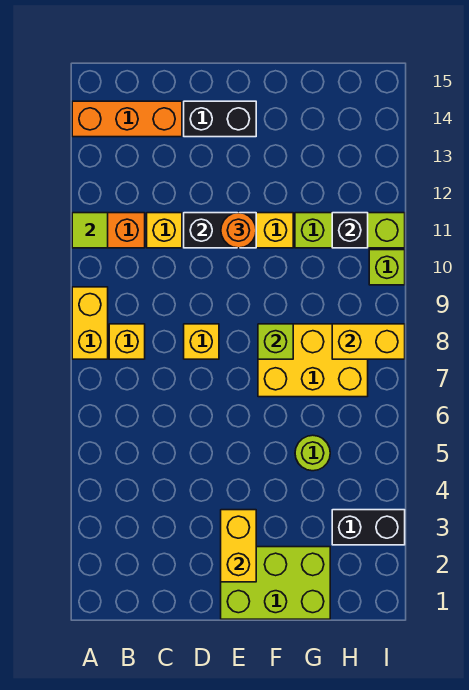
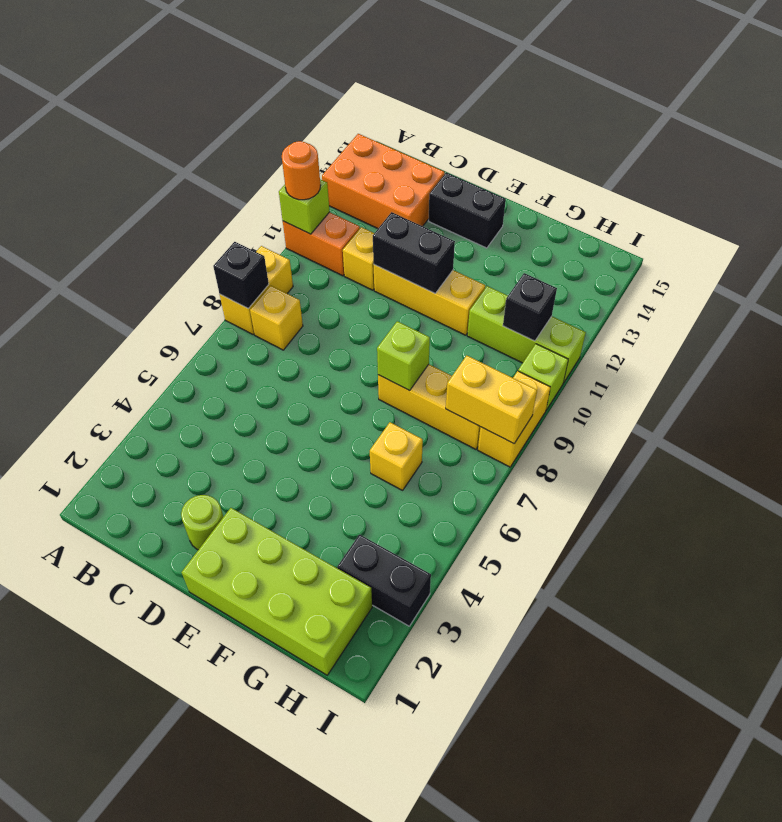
none -> black 1x1 brick [213,242,269,308]
lime 1x1 tile [72,213,108,248] -> lime 1x1 brick [279,179,330,234]
orange 1x3 brick [72,101,182,137] -> orange 2x3 brick [322,134,445,229]
yellow 1x1 brick [184,324,219,359] -> yellow 1x1 brick moved to [370,422,423,490]
lime 2x3 brick [221,547,330,619] -> lime 2x4 brick [182,508,372,675]
yellow 1x2 brick [221,510,256,582] -> yellow 1x2 brick moved to [478,371,551,467]
orange 1x1 round brick [221,213,256,248] -> orange 1x1 round brick moved to [282,141,321,200]
yellow 2x3 brick [258,324,368,397] -> yellow 1x3 brick [378,364,480,449]
lime 1x1 round brick [295,435,330,471] -> lime 1x1 round brick moved to [181,495,223,550]

